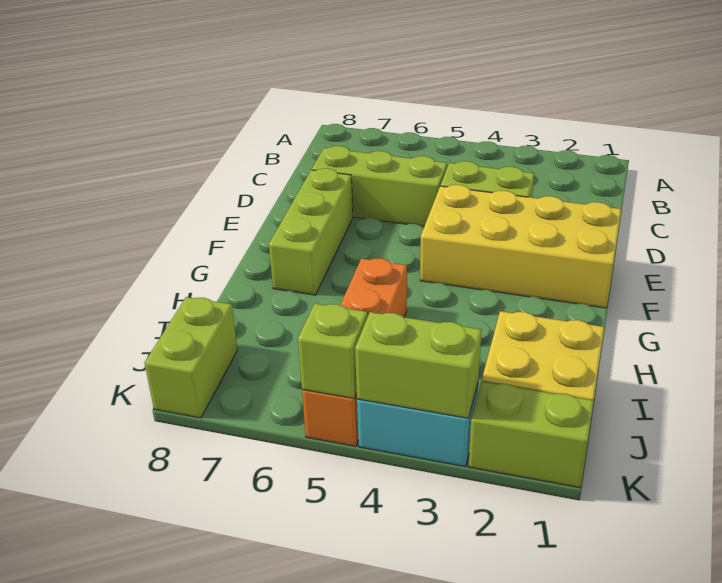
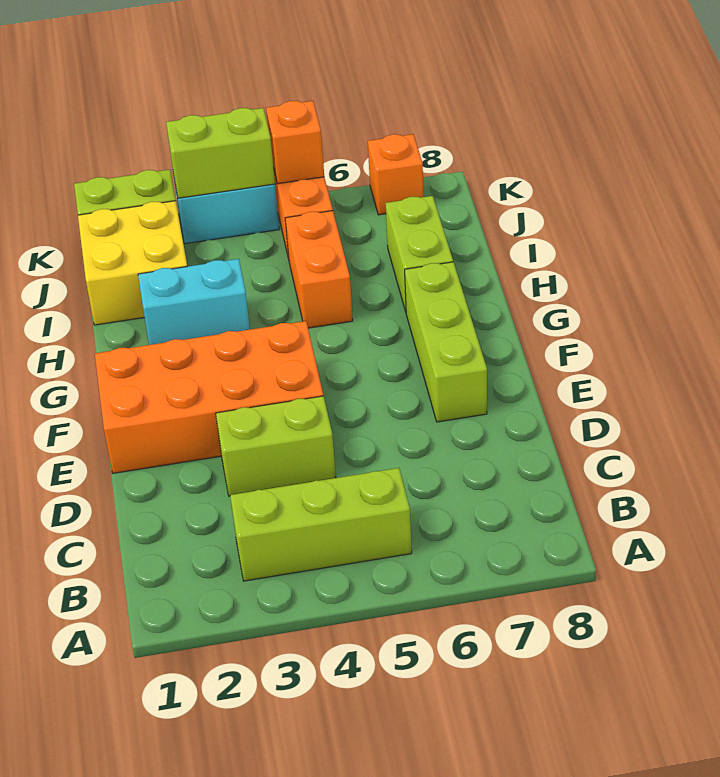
lime 1x3 brick [312,146,447,227] -> lime 1x3 brick moved to [230,468,412,581]
yellow 2x4 brick [420,185,621,308] -> orange 2x4 brick [95,321,323,473]
none -> cyan 1x2 brick [138,259,250,345]
lime 1x2 brick [145,297,238,418] -> lime 1x2 brick moved to [386,196,453,311]
lime 1x1 brick [298,304,367,398] -> orange 1x1 brick [266,101,324,184]
none -> orange 1x1 brick [368,134,424,215]

